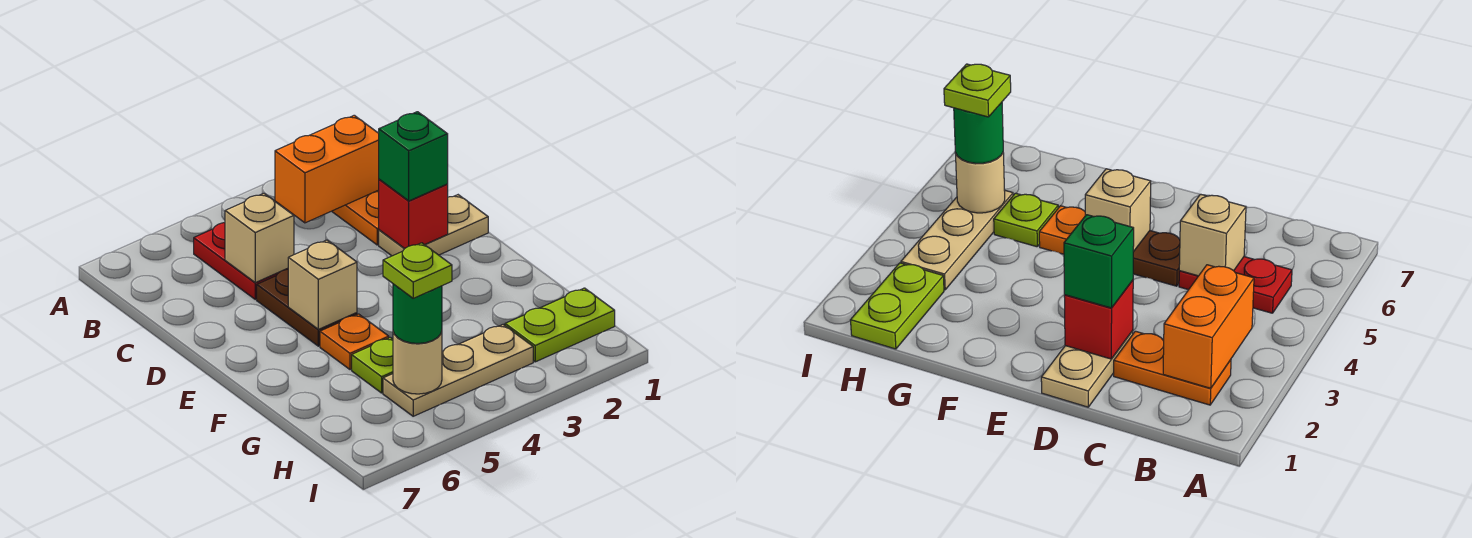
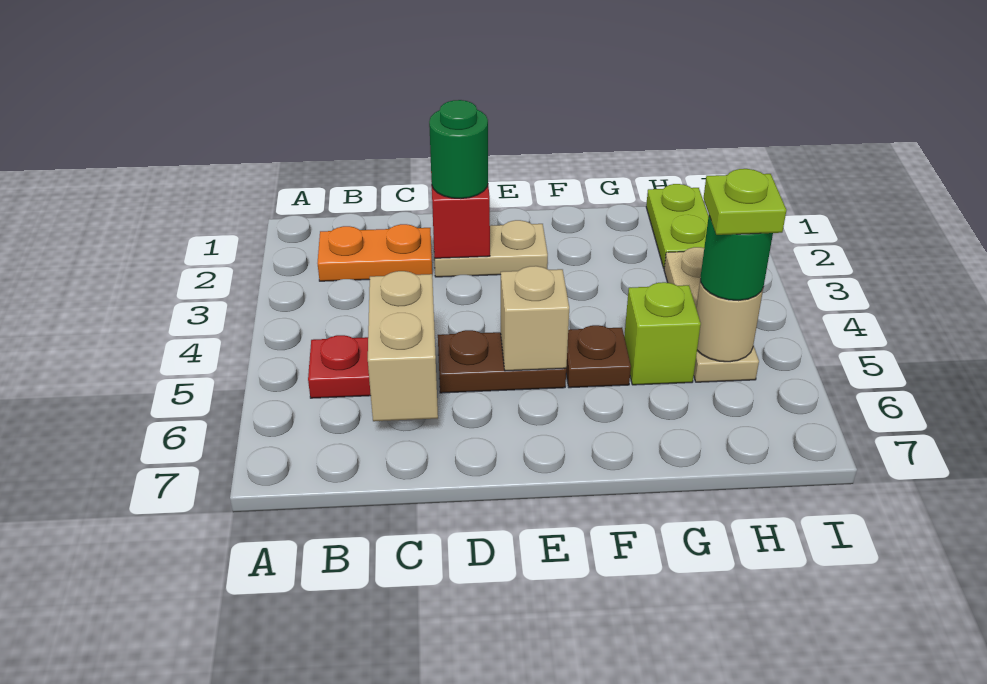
orange 1x2 brick [275,115,379,223] -> none
tan 1x1 brick [225,193,294,283] -> tan 1x2 brick [368,271,438,421]
tan 1x2 plate [379,195,488,256] -> tan 1x2 plate turned to [434,220,548,277]
green 1x1 brick [379,112,448,201] -> green 1x1 round brick [429,100,488,199]
orange 1x1 plate [320,314,389,370] -> brown 1x1 plate [566,325,631,388]
lime 1x1 plate [352,337,393,393] -> lime 1x1 brick [624,282,701,385]

